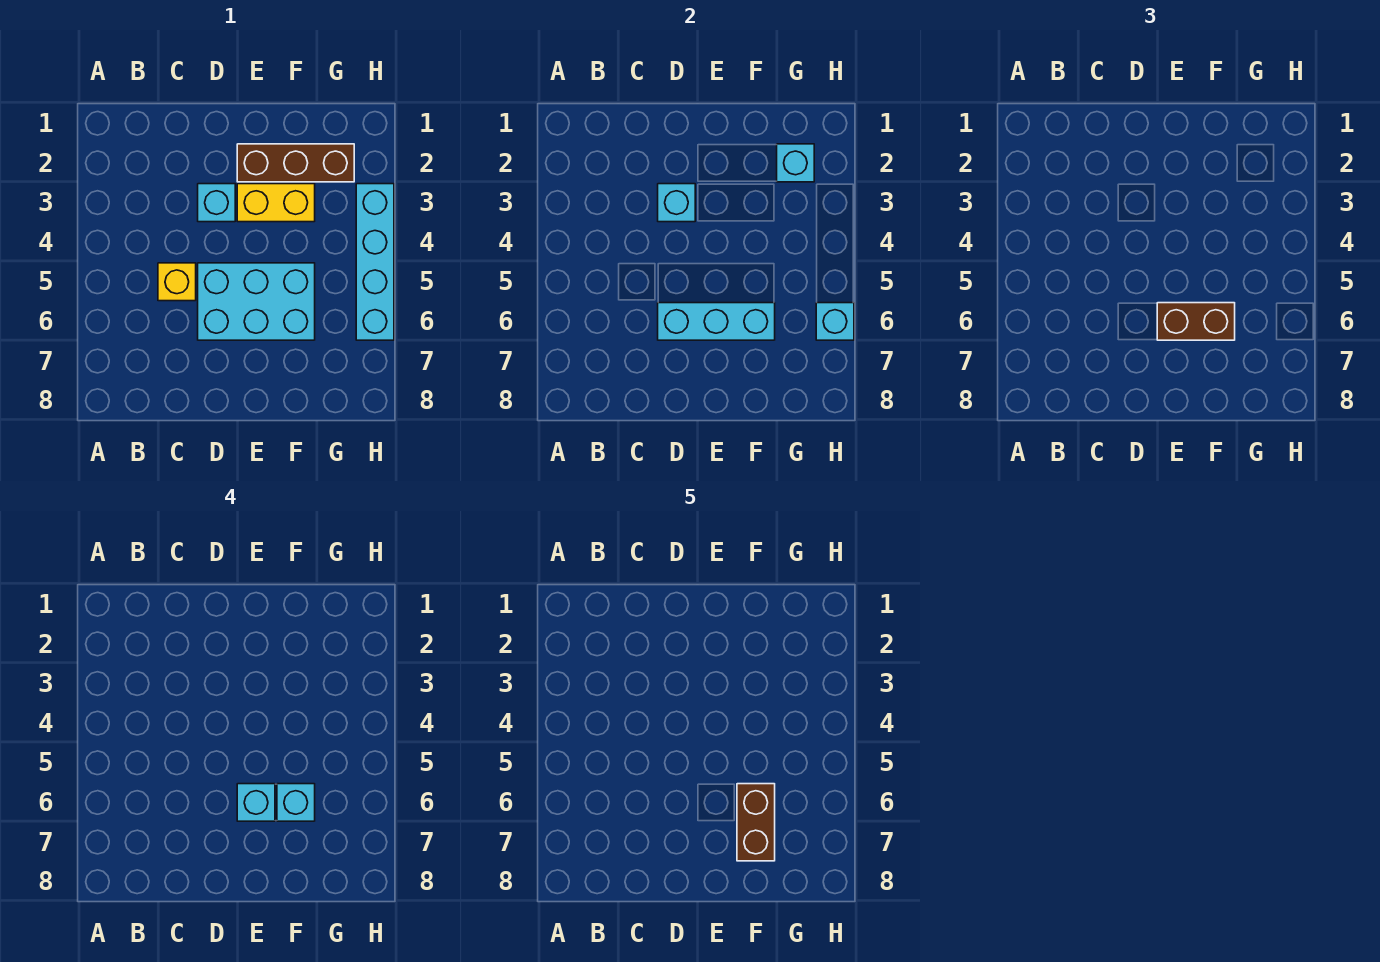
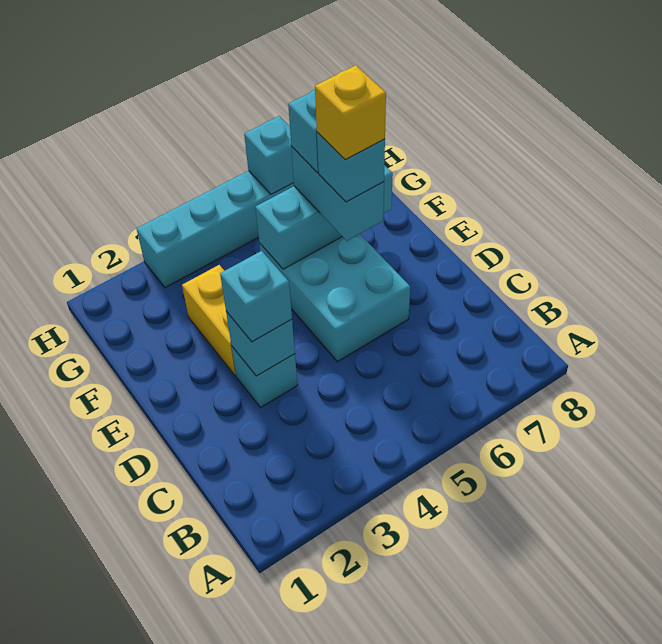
yellow 1x1 brick [158,263,196,301] -> yellow 1x1 brick moved to [315,65,386,160]
cyan 1x3 brick [658,303,775,340] -> cyan 1x3 brick turned to [255,165,393,269]
brown 1x3 brick [237,144,354,182] -> none
brown 1x2 brick [1157,303,1235,340] -> cyan 1x2 brick [291,147,384,241]
brown 1x2 brick [737,784,775,861] -> none
cyan 1x1 brick [777,144,814,182] -> cyan 1x1 brick moved to [220,251,292,342]

